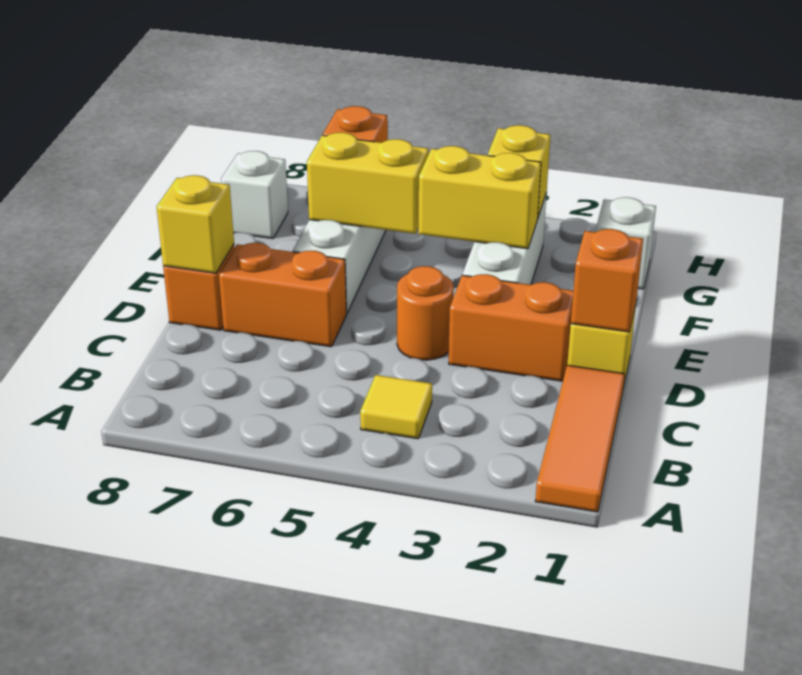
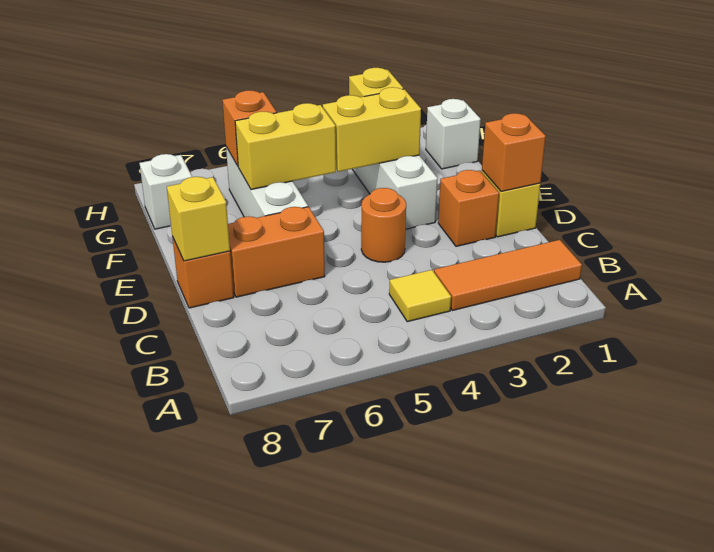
orange 1x3 tile [535,365,625,512] -> orange 1x3 tile turned to [434,240,582,311]
orange 1x2 brick [449,274,573,381] -> orange 1x1 brick [438,170,499,246]

